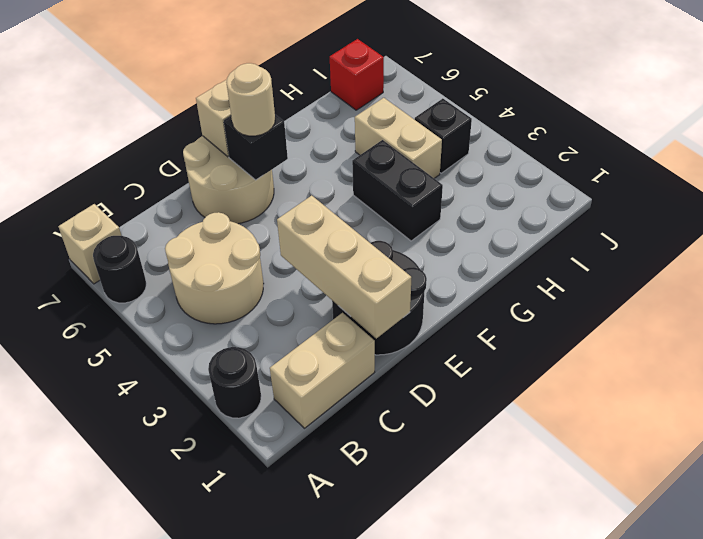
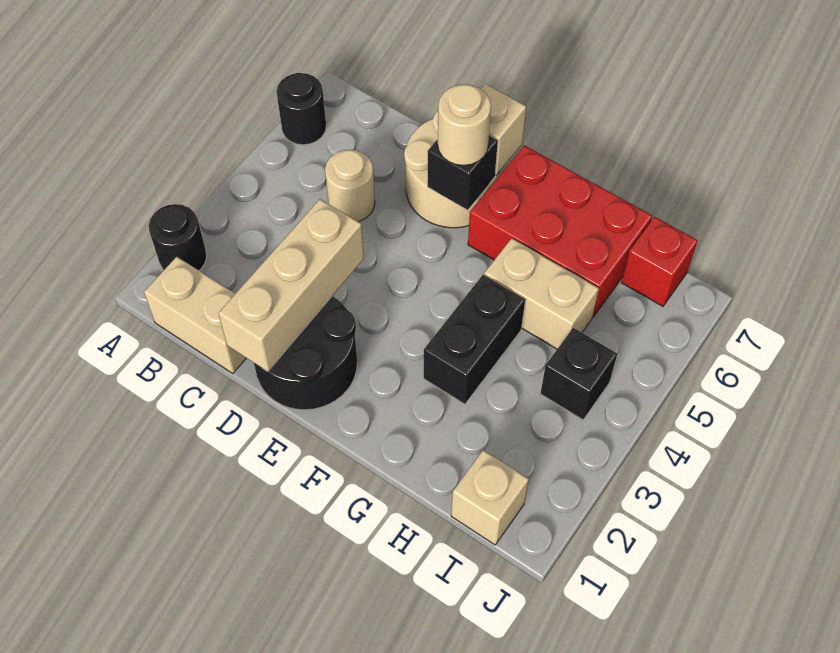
tan 1x1 brick [58,204,121,284] -> tan 1x1 brick moved to [451,450,529,545]
tan 2x2 round brick [165,212,264,324] -> tan 1x1 round brick [325,150,375,222]
none -> red 2x3 brick [468,145,652,317]
tan 1x2 brick [355,98,442,178] -> tan 1x2 brick turned to [484,238,599,349]

